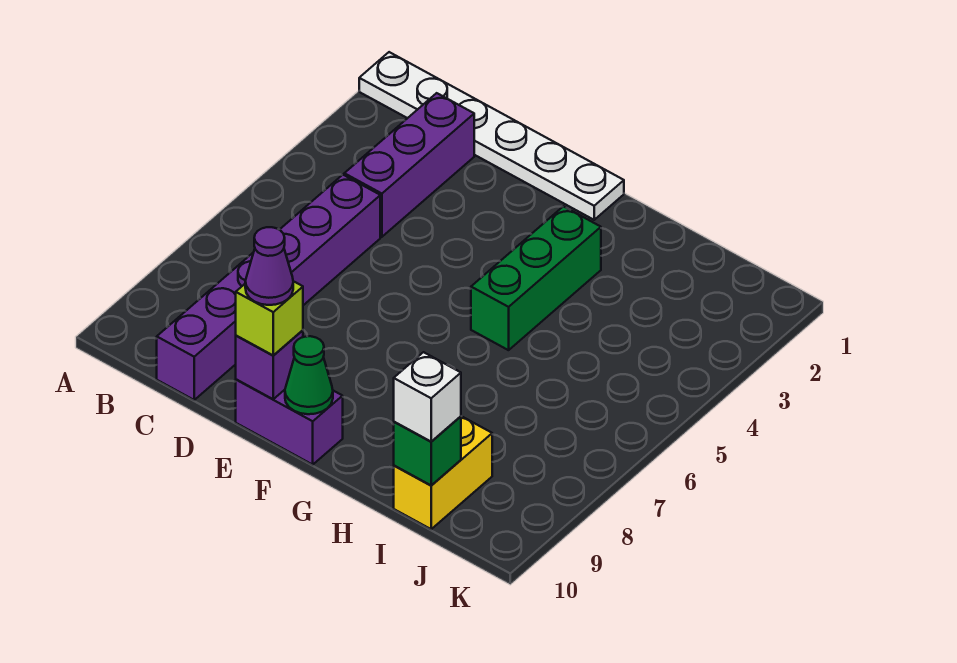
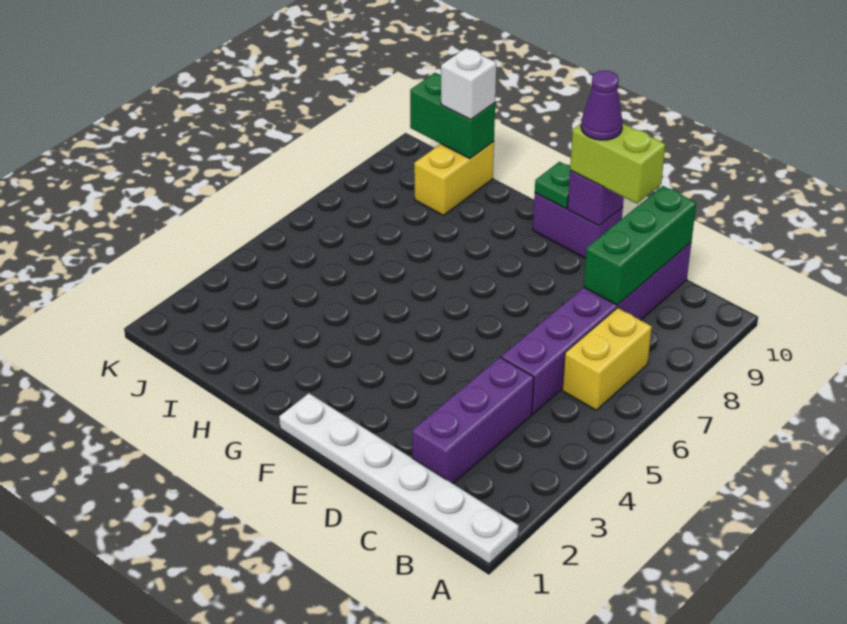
none -> yellow 1x2 brick [562,308,652,410]
lime 1x1 brick [236,281,303,356] -> lime 1x2 brick [570,124,665,204]
green 1x1 cone [285,336,333,414] -> green 1x1 plate [535,162,570,208]
green 1x3 brick [471,206,601,350] -> green 1x3 brick moved to [584,186,696,305]
green 1x1 brick [394,416,461,485] -> green 1x2 brick [410,73,495,159]

